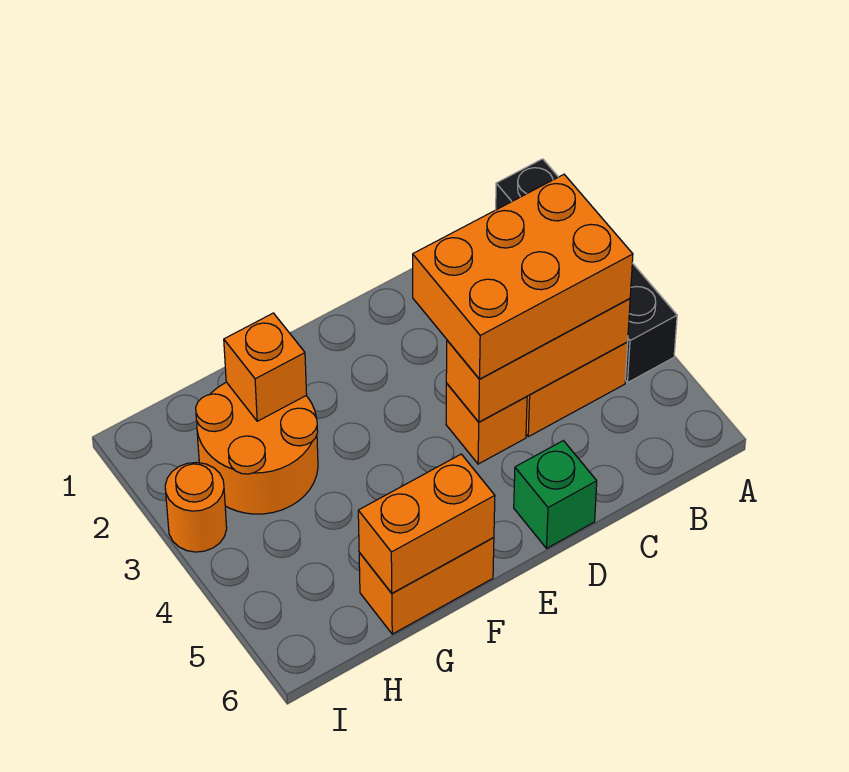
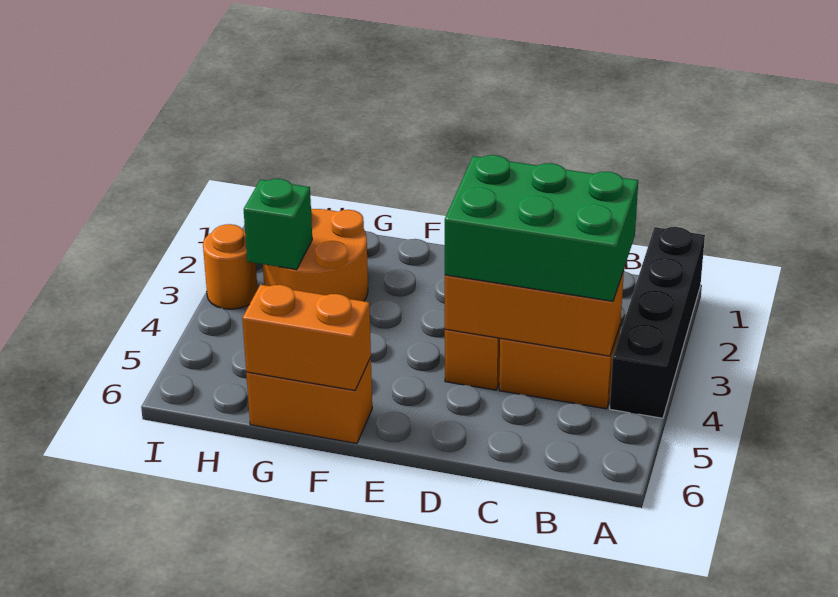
orange 2x3 brick [413,175,633,379] -> green 2x3 brick [445,155,638,301]
green 1x1 brick [514,441,597,548] -> green 1x1 brick moved to [244,179,312,270]
orange 1x1 brick [224,313,307,421] -> none

